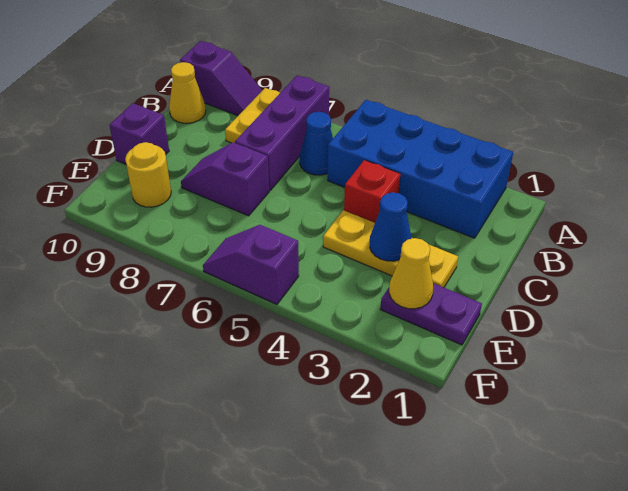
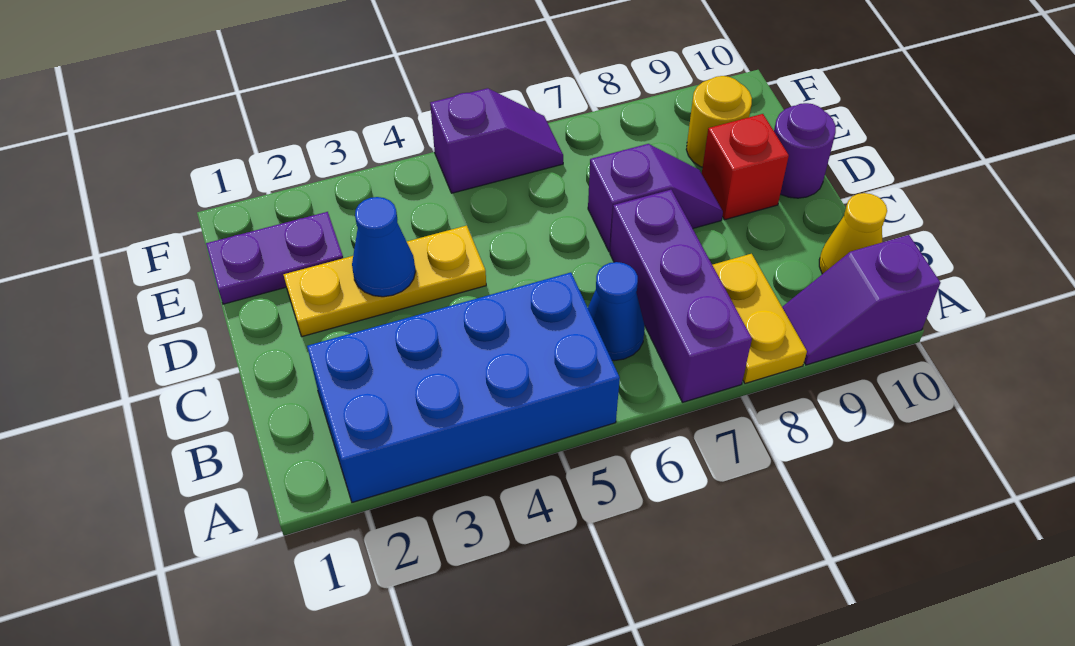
red 1x1 brick [344,160,400,223] -> red 1x1 brick moved to [702,114,789,220]
purple 1x1 brick [109,103,169,164] -> purple 1x1 round brick [774,103,836,198]
yellow 1x1 cone [389,238,433,309] -> none

